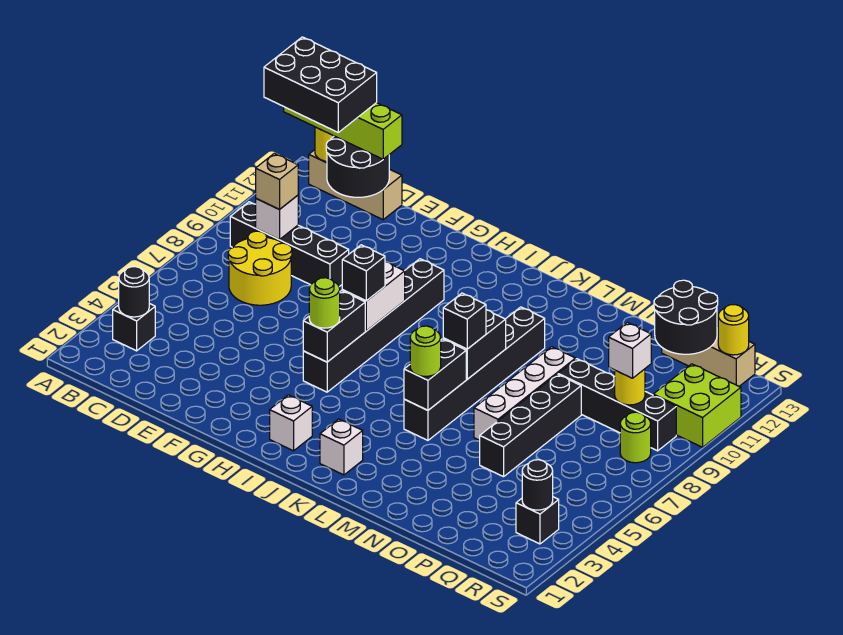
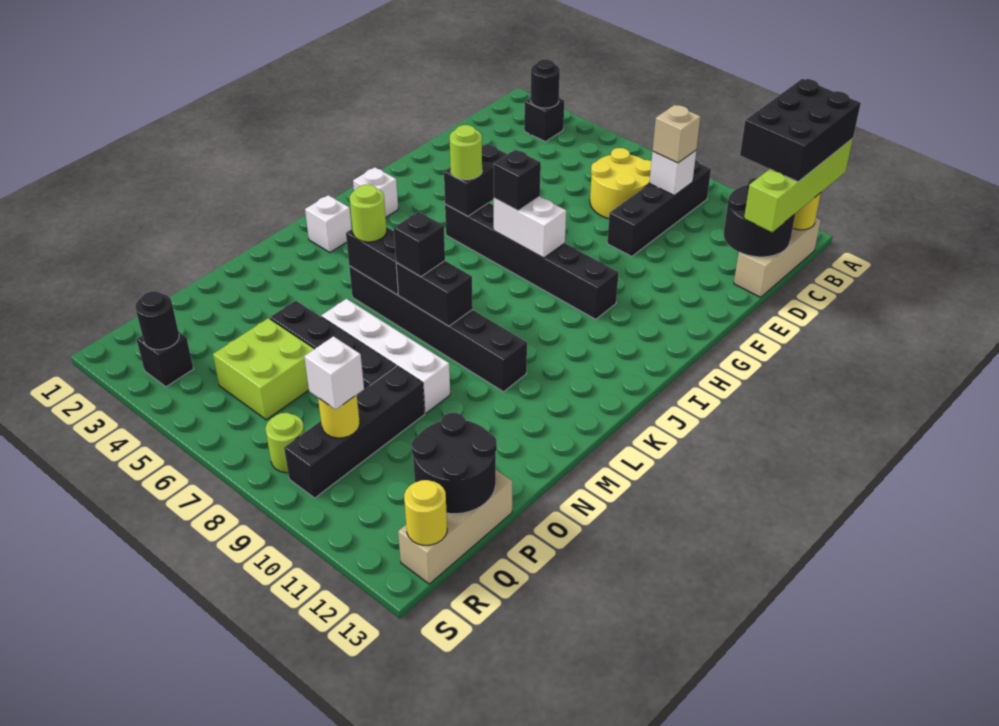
black 1x2 brick [303,291,365,362] -> black 1x2 brick turned to [444,144,508,216]
lime 2x2 brick [653,364,741,447] -> lime 2x2 brick moved to [213,318,314,420]

